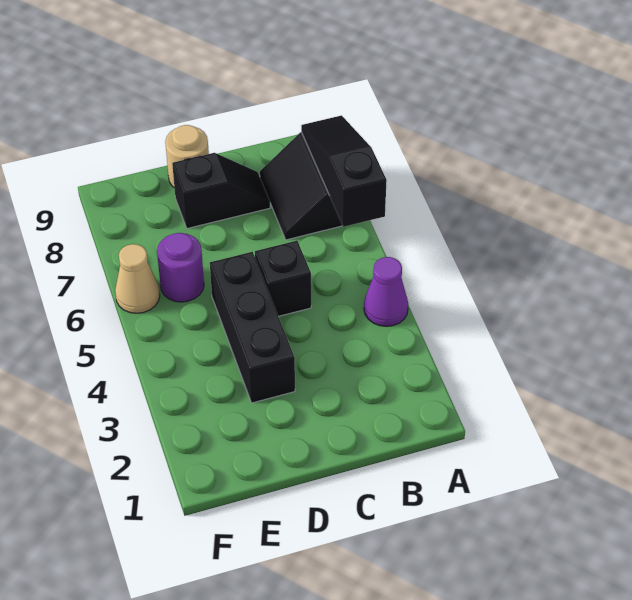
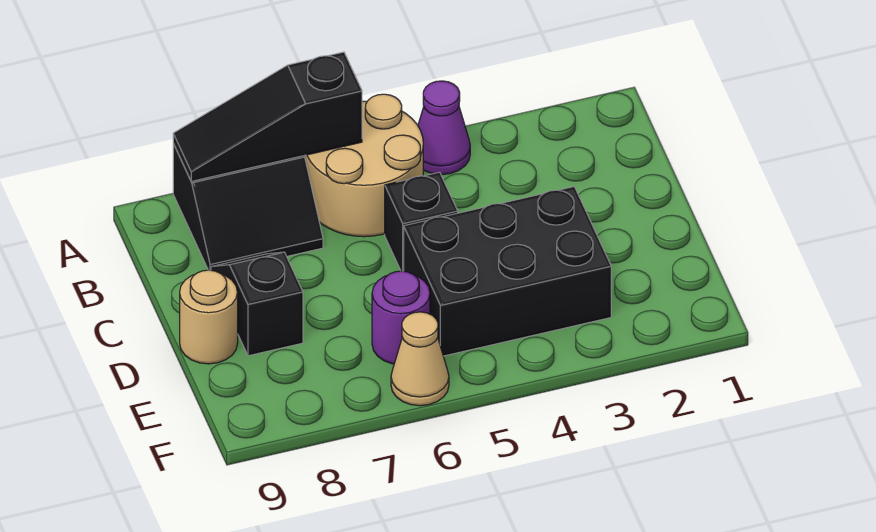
none -> tan 2x2 round brick [305,94,423,237]
black 1x3 brick [210,252,295,403] -> black 2x3 brick [404,187,611,356]

